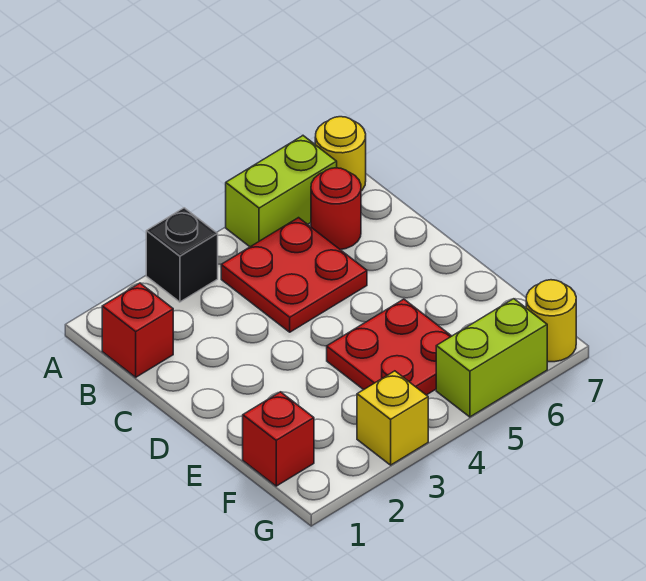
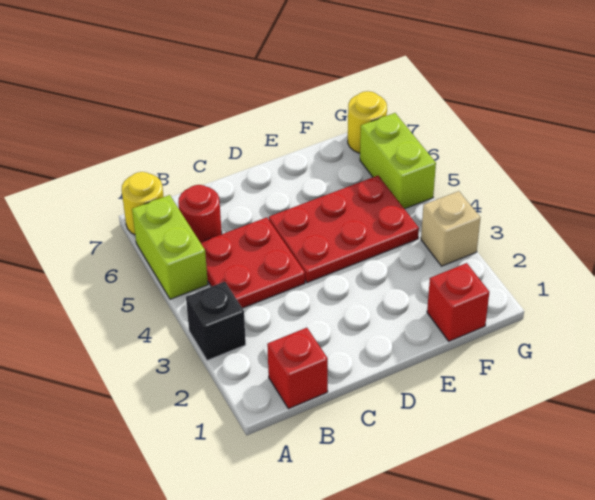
red 2x2 plate [327,299,451,395] -> red 2x3 plate [269,176,419,283]
yellow 1x1 brick [357,371,428,465] -> tan 1x1 brick [421,191,480,266]

